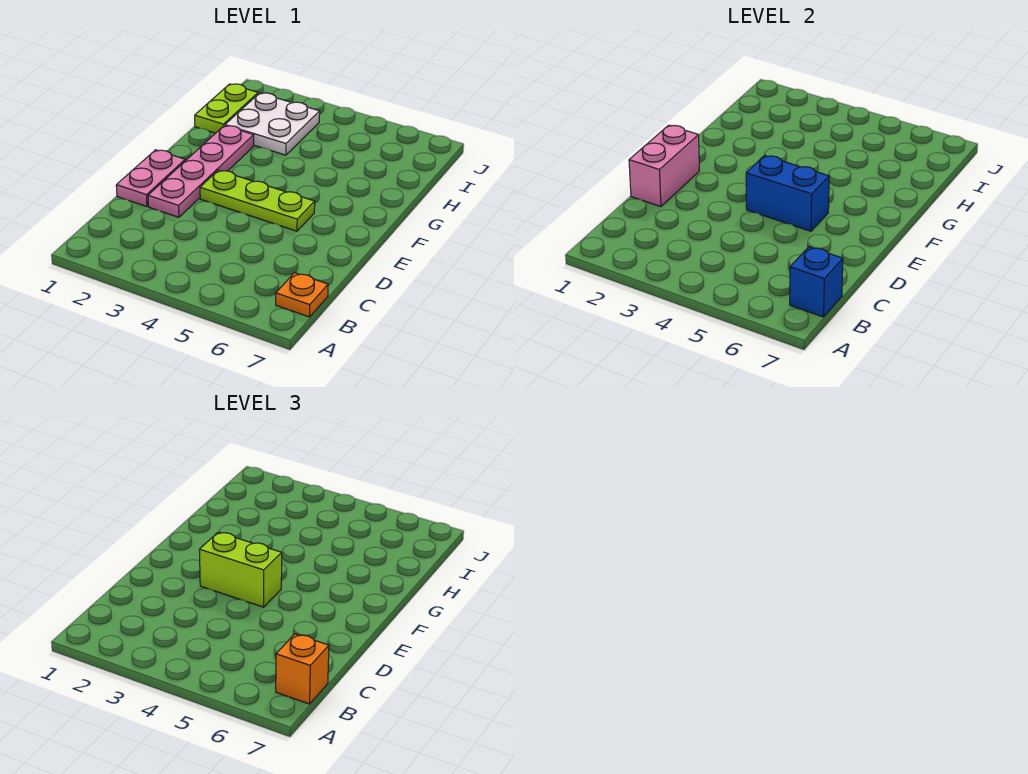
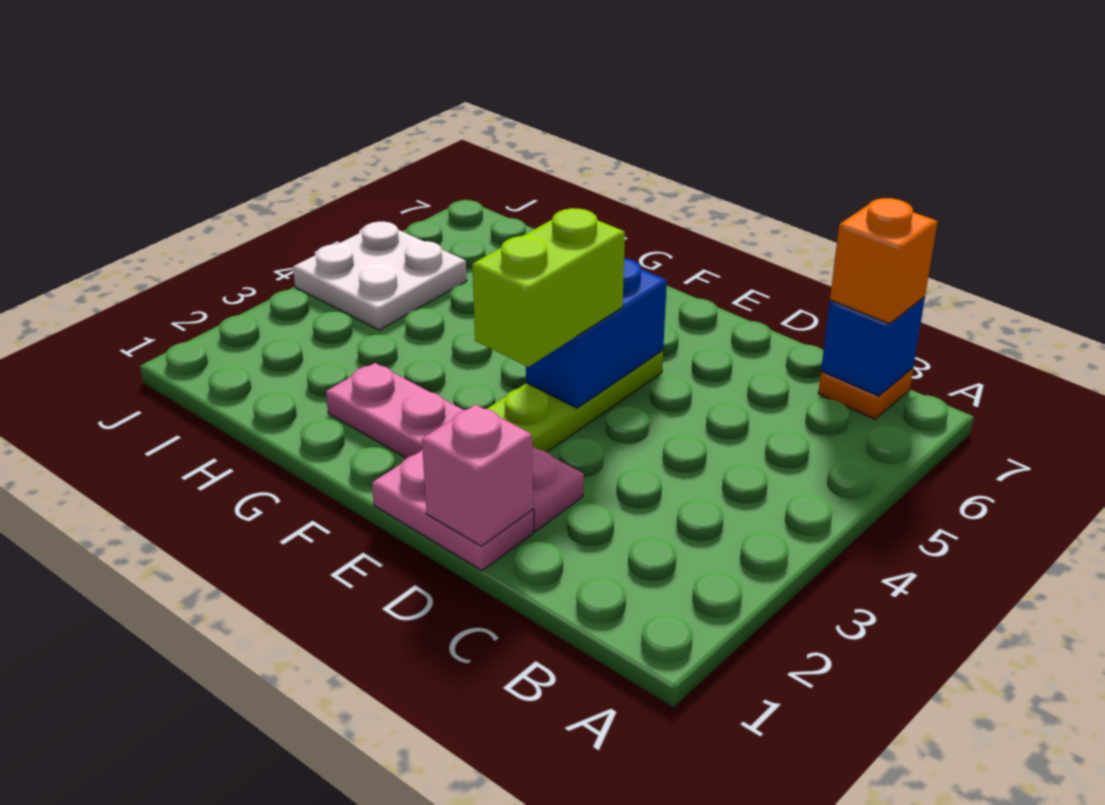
pink 1x2 brick [629,125,699,207] -> pink 1x1 brick [422,405,533,546]
lime 1x2 plate [195,84,258,133] -> none
white 2x2 plate [225,93,320,155] -> white 2x2 plate moved to [293,222,467,330]

